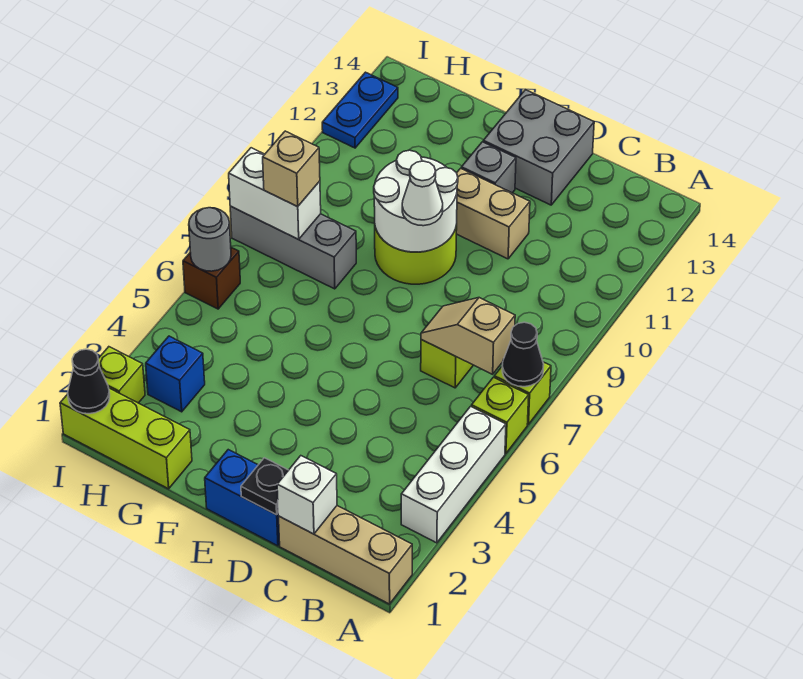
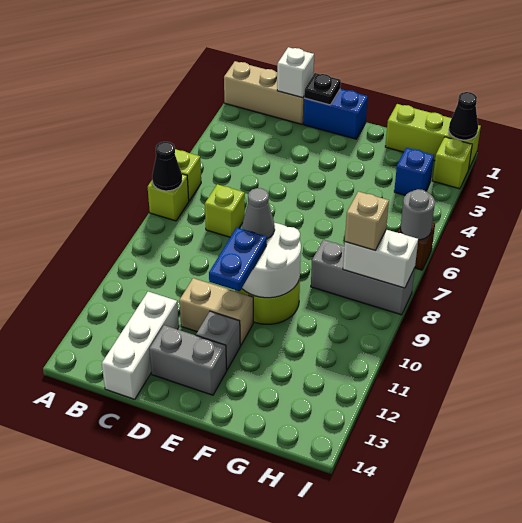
white 1x3 brick [401,406,506,543] -> white 1x3 brick moved to [102,292,179,399]
tan 1x2 slope [421,298,515,374] -> none
grey 2x2 brick [483,90,594,205] -> grey 1x2 brick [149,325,227,395]
white 1x1 cone [402,161,443,226] -> grey 1x1 cone [242,188,275,239]
blue 1x2 plate [322,72,398,148] -> blue 1x2 plate moved to [209,228,267,291]

